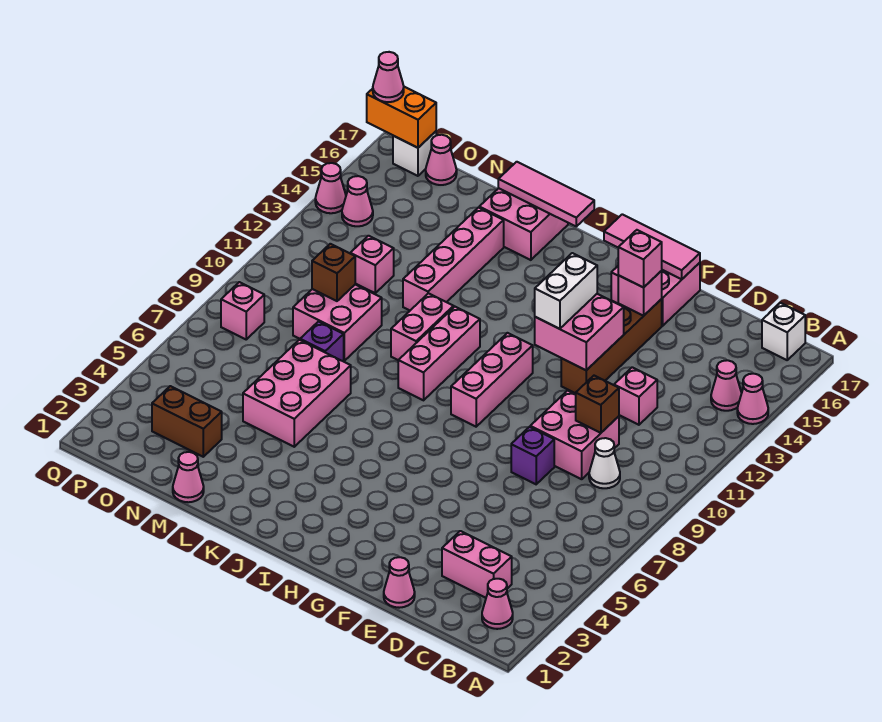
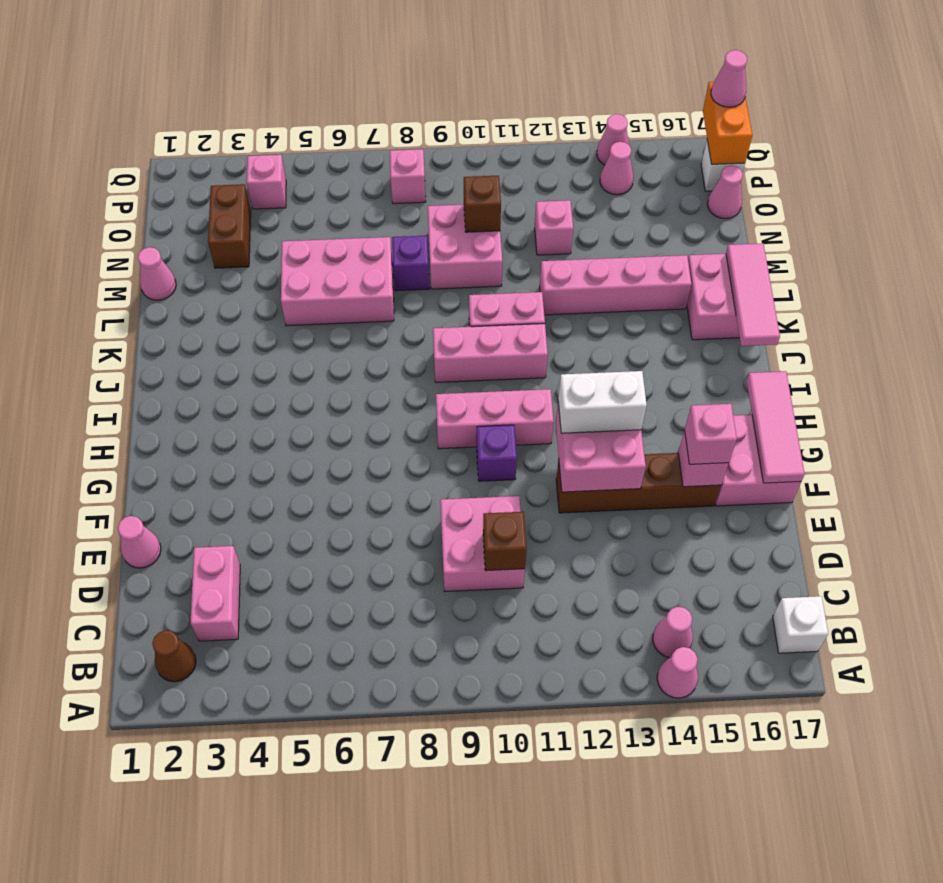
pink 1x1 cone [482,579,513,629] -> brown 1x1 cone [152,630,196,682]
white 1x1 cone [589,438,620,488] -> none
pink 1x1 brick [614,367,657,425] -> pink 1x1 brick moved to [247,155,286,209]
purple 1x1 brick [511,427,554,484] -> purple 1x1 brick moved to [477,425,517,481]

